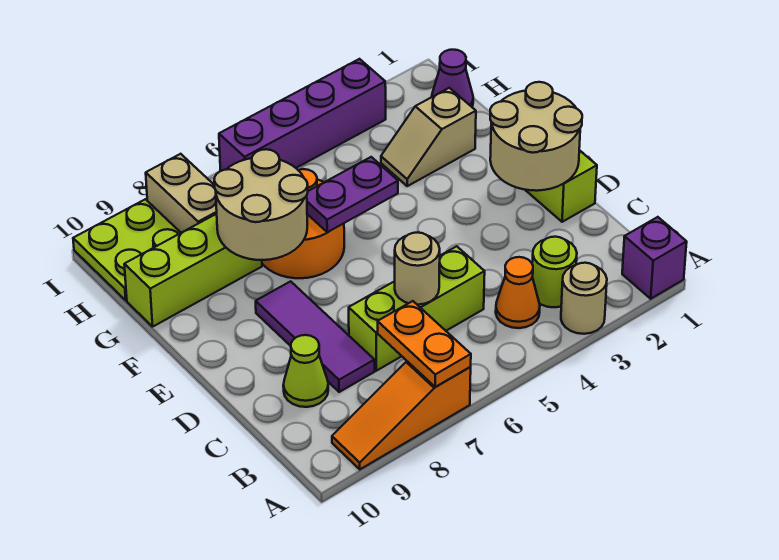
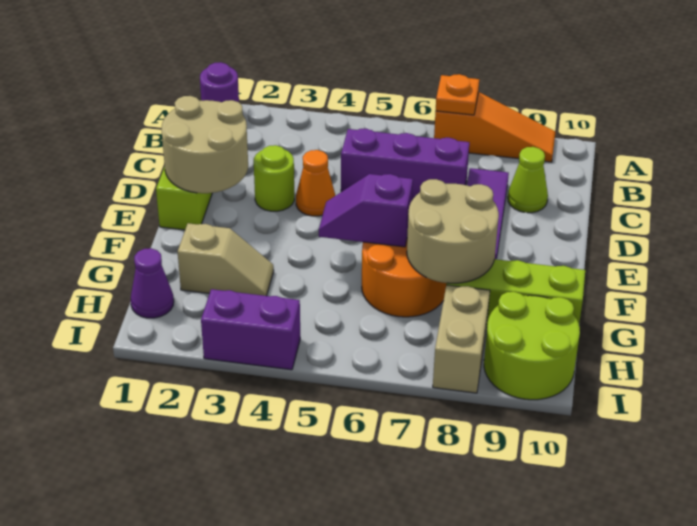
purple 1x1 brick [622,217,687,299] -> purple 1x1 round brick [200,62,239,102]
tan 1x1 round brick [561,263,607,334] -> none
orange 1x2 plate [378,301,471,387] -> orange 1x1 plate [436,74,479,115]
lime 1x1 round brick [532,237,577,307] -> lime 1x1 round brick moved to [254,145,294,211]
orange 1x1 cone [496,257,540,328] -> orange 1x1 cone moved to [296,150,335,216]
lime 1x3 brick [349,246,485,371] -> purple 1x3 brick [341,129,469,200]
tan 1x1 round brick [395,232,440,305] -> none
purple 1x2 plate [307,157,398,232] -> purple 1x2 slope [319,174,413,247]
lime 2x2 plate [73,199,181,300] -> lime 2x2 round brick [484,292,580,400]
purple 1x4 brick [219,59,386,171] -> purple 1x2 brick [201,289,300,370]

